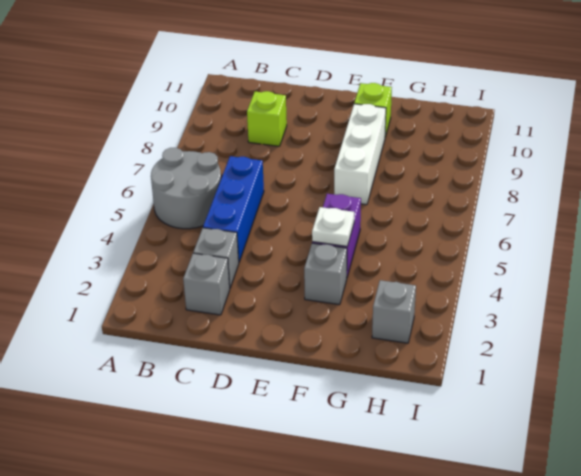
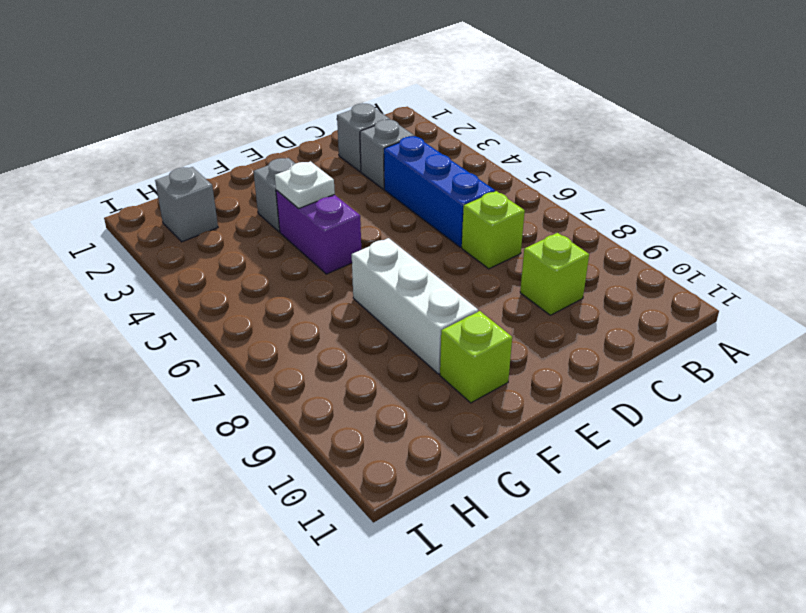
grey 2x2 round brick [151,148,221,229] -> none
none -> lime 1x1 brick [462,191,525,269]

